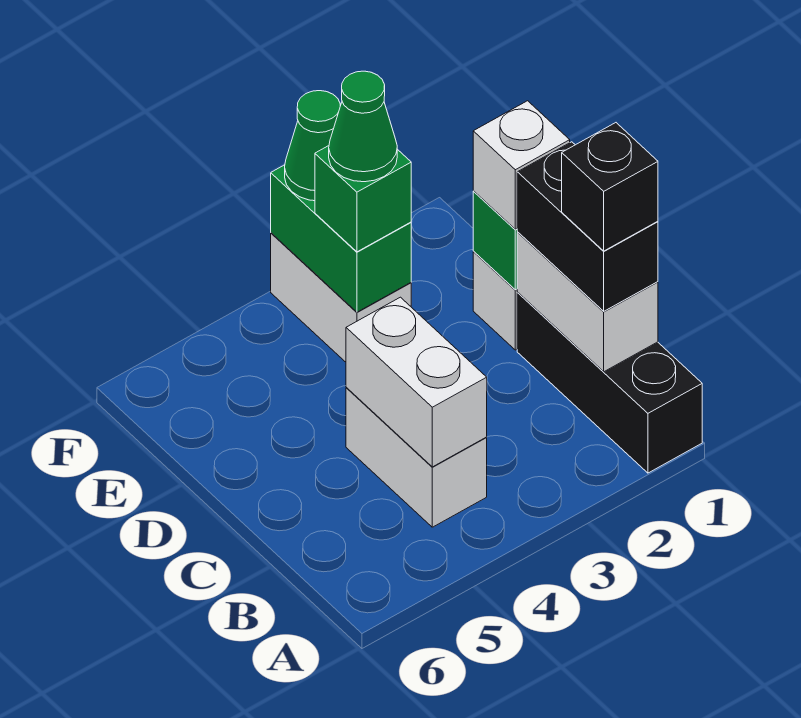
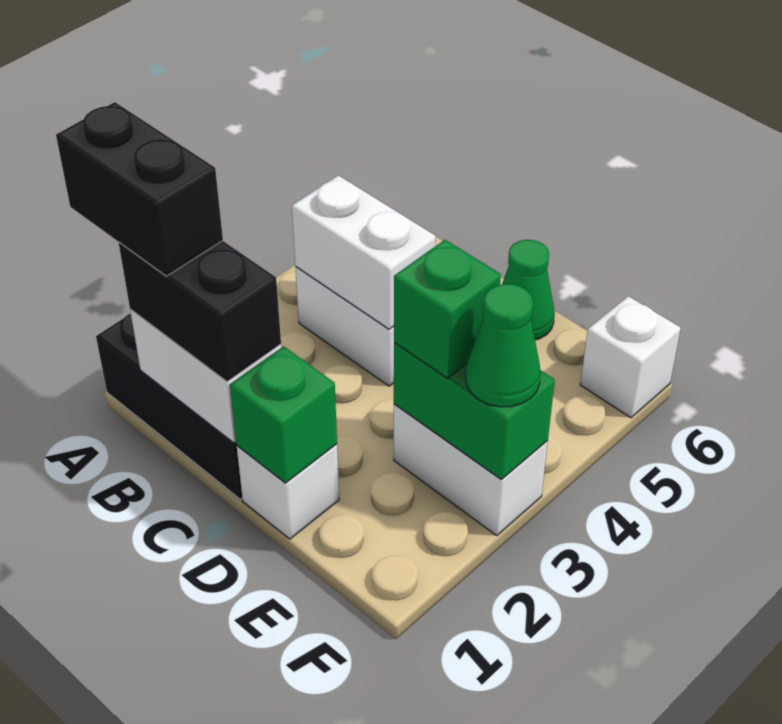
black 1x1 brick [562,123,658,251] -> black 1x2 brick [56,102,223,276]
white 1x1 brick [473,101,570,229] -> white 1x1 brick moved to [580,296,681,418]
green 1x1 cone [329,71,397,182] -> green 1x1 cone moved to [502,240,555,340]

